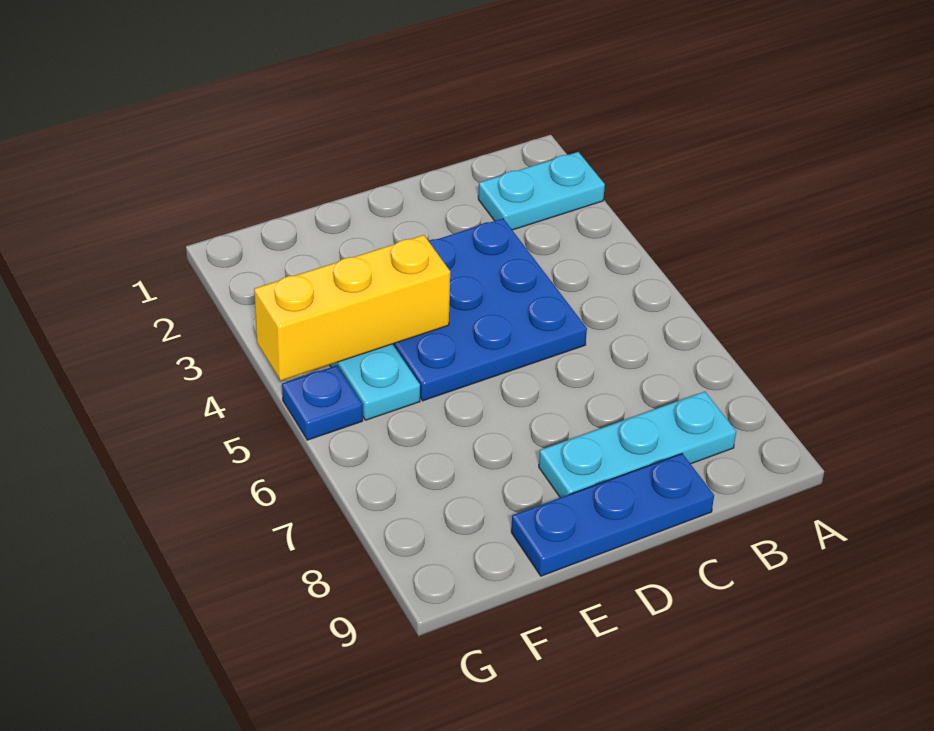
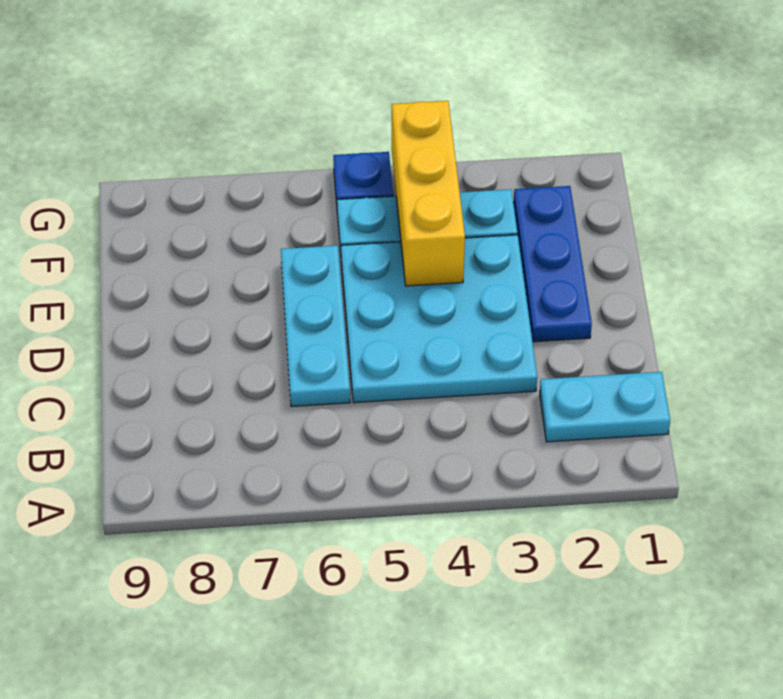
cyan 1x2 plate [478,152,605,230] -> cyan 1x2 plate turned to [540,372,670,442]
cyan 1x3 plate [539,392,736,498] -> cyan 1x3 plate moved to [281,246,350,407]
blue 3x3 plate [393,219,587,401] -> cyan 3x3 plate [341,235,537,403]
blue 1x3 plate [511,454,714,576] -> blue 1x3 plate moved to [513,186,592,342]

